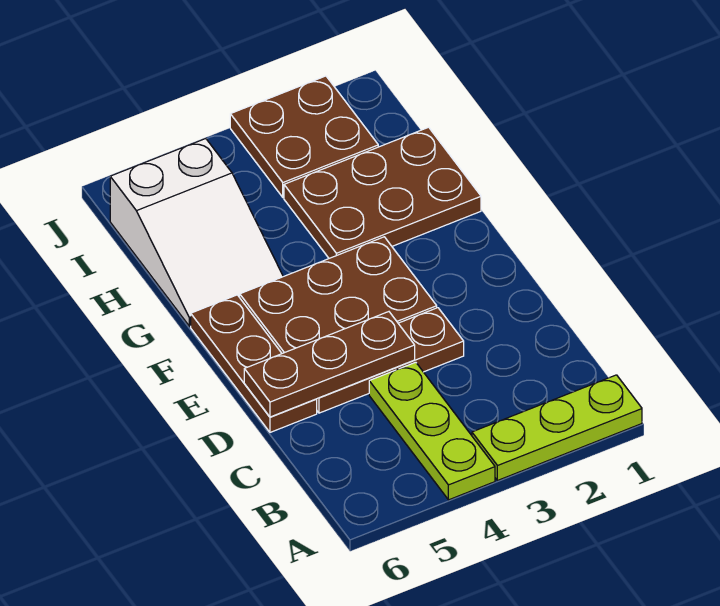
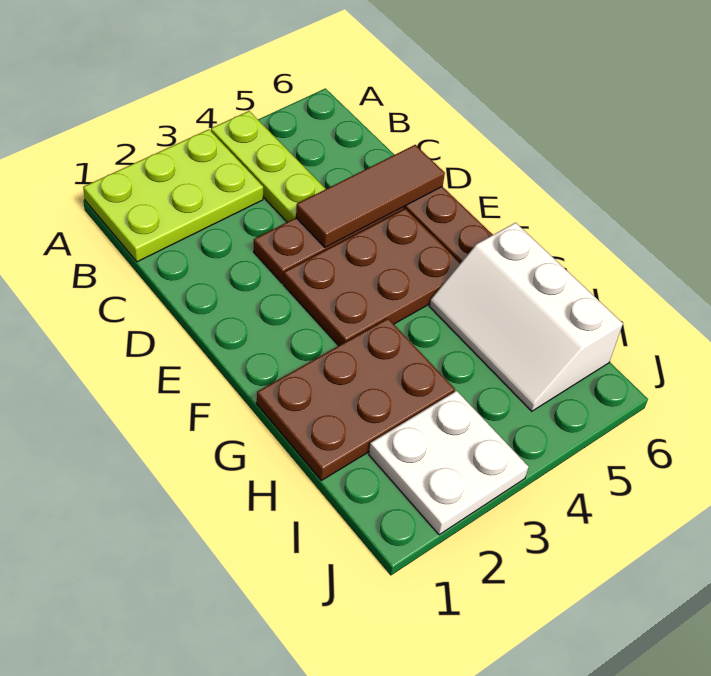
lime 1x3 plate [472,375,642,481] -> lime 2x3 plate [83,129,263,262]
brown 1x3 plate [244,312,415,417] -> brown 1x3 tile [296,145,445,248]
white 2x3 slope [110,139,283,326] -> white 2x3 slope turned to [430,223,623,411]
brown 2x2 plate [230,76,378,197] -> white 2x2 plate [369,391,529,535]

